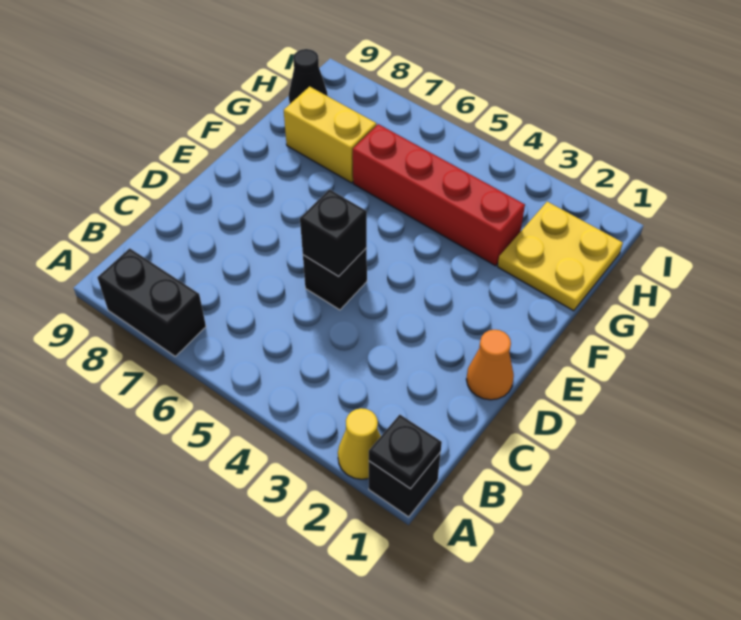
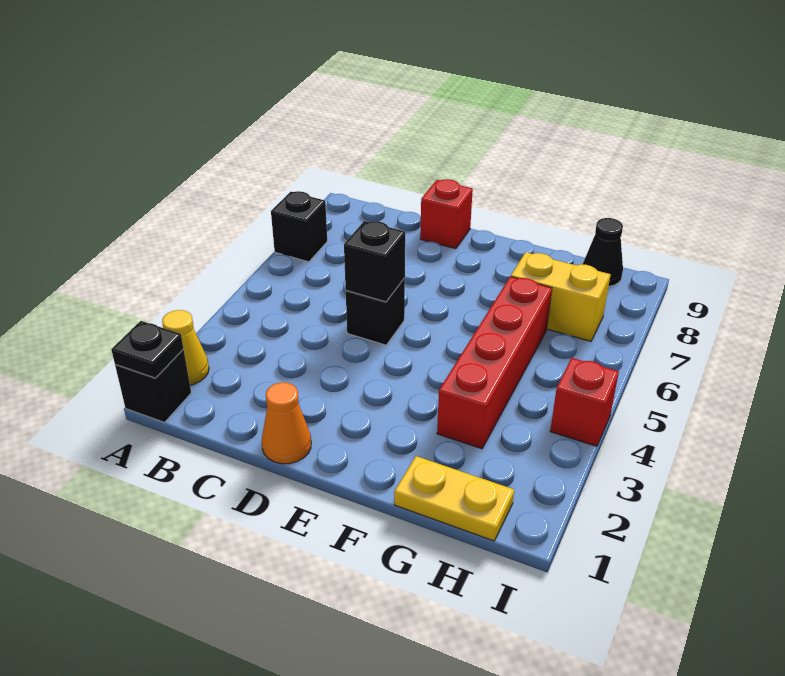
black 1x2 brick [97,248,206,356] -> black 1x1 brick [271,191,327,262]
none -> red 1x1 brick [420,179,473,249]
yellow 2x2 plate [498,202,623,311] -> yellow 1x2 plate [394,456,514,541]
yellow 1x2 brick [284,87,377,183] -> yellow 1x2 brick turned to [511,252,611,341]
none -> red 1x1 brick [550,358,619,446]

